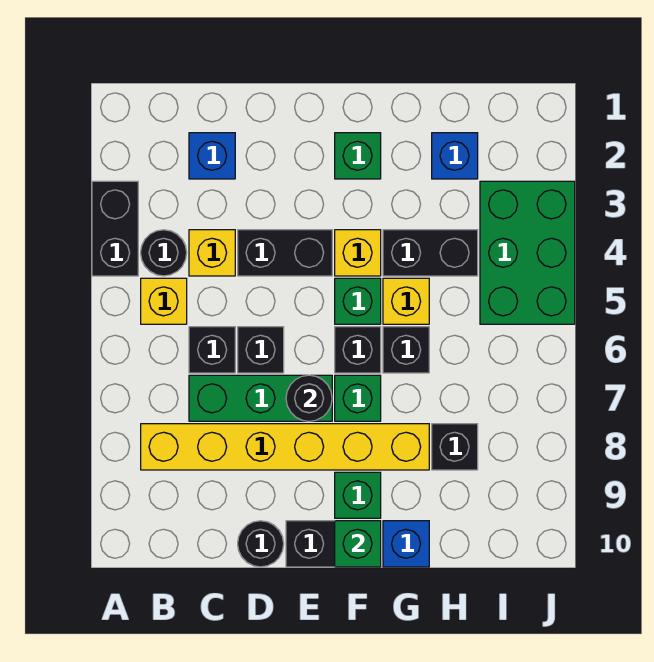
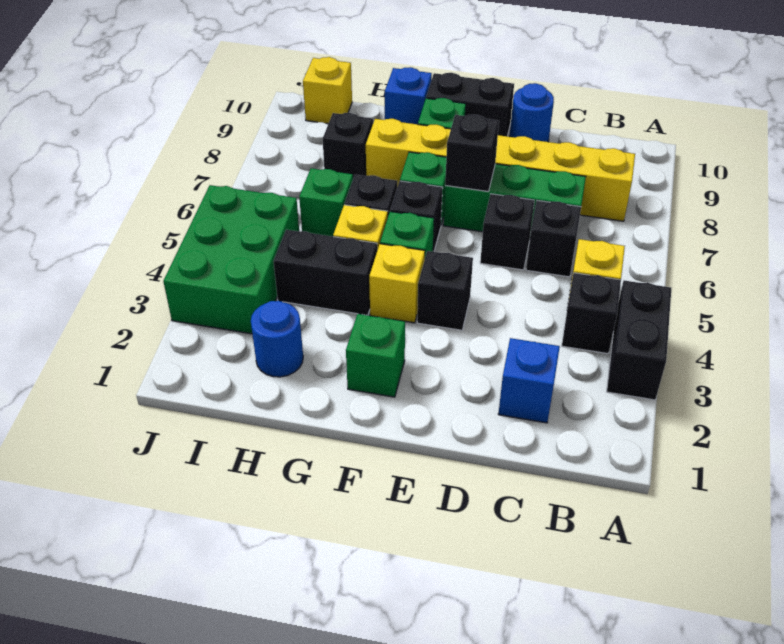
black 1x1 round brick [141,230,187,276] -> black 1x1 brick [562,273,621,354]
yellow 1x1 brick [189,230,235,276] -> yellow 1x1 brick moved to [303,57,352,124]
black 1x2 brick [238,230,332,276] -> black 1x1 brick [417,251,473,330]
black 1x1 round brick [238,521,284,567] -> blue 1x1 round brick [510,83,554,142]
black 1x1 round brick [286,375,332,421] -> black 1x1 brick [445,115,499,191]
green 1x1 brick [335,521,381,567] -> green 1x1 brick moved to [299,168,353,237]
blue 1x1 brick [432,133,478,179] -> blue 1x1 round brick [251,301,303,377]

